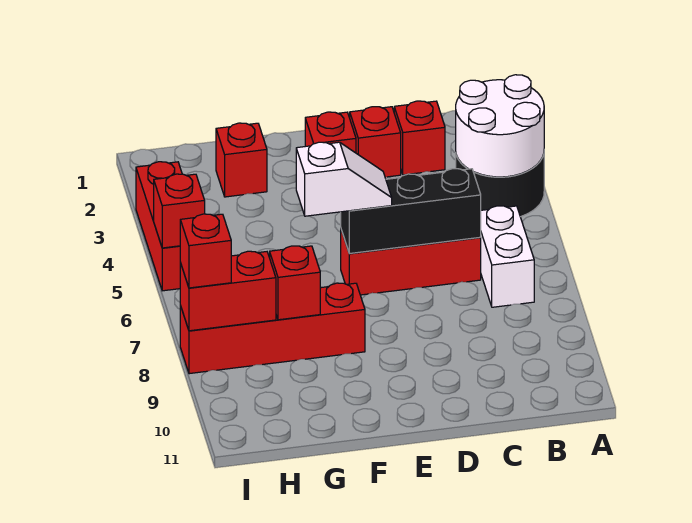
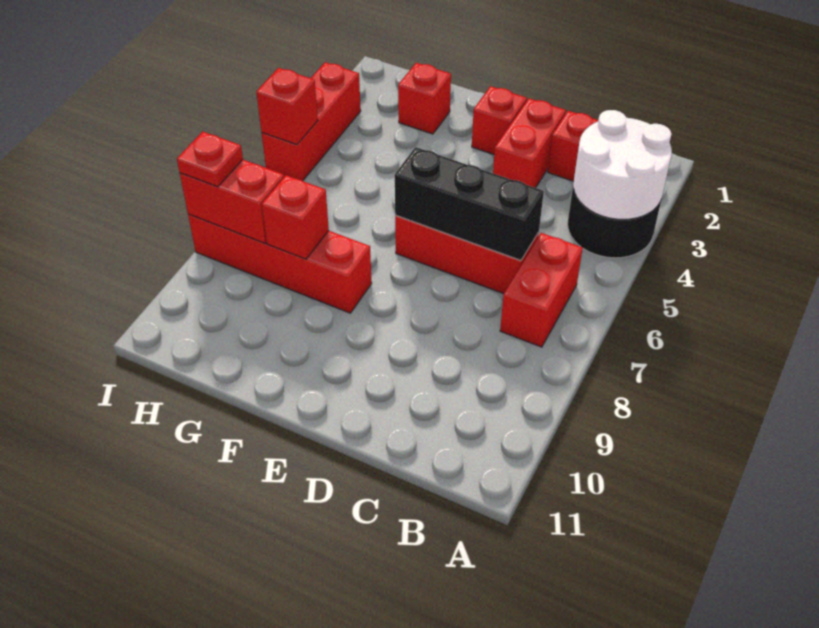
white 1x2 brick [480,206,534,307] -> red 1x2 brick [500,233,583,347]
red 1x1 brick [350,107,401,177] -> red 1x2 brick [493,98,566,188]
white 1x2 slope [296,142,392,216] -> none
red 1x1 brick [180,214,231,288] -> red 1x1 plate [177,132,243,187]

